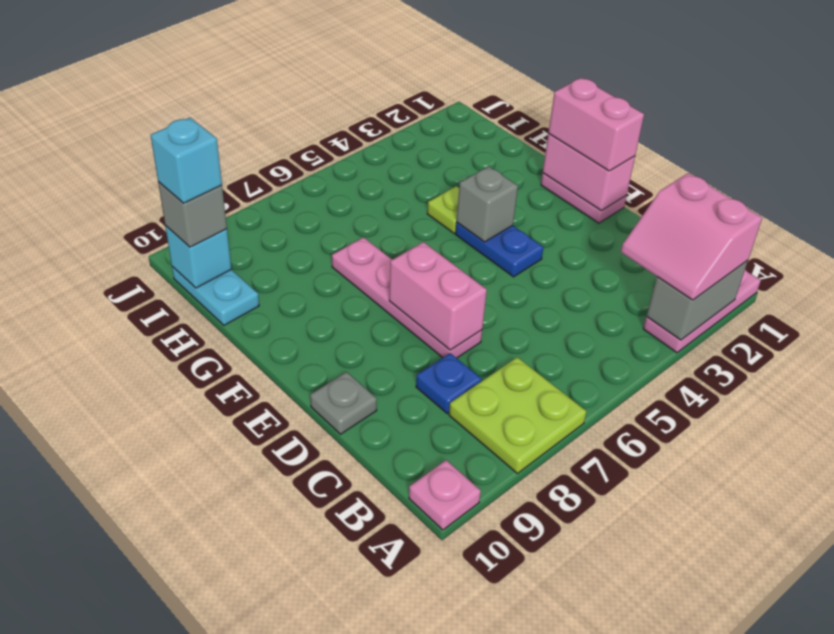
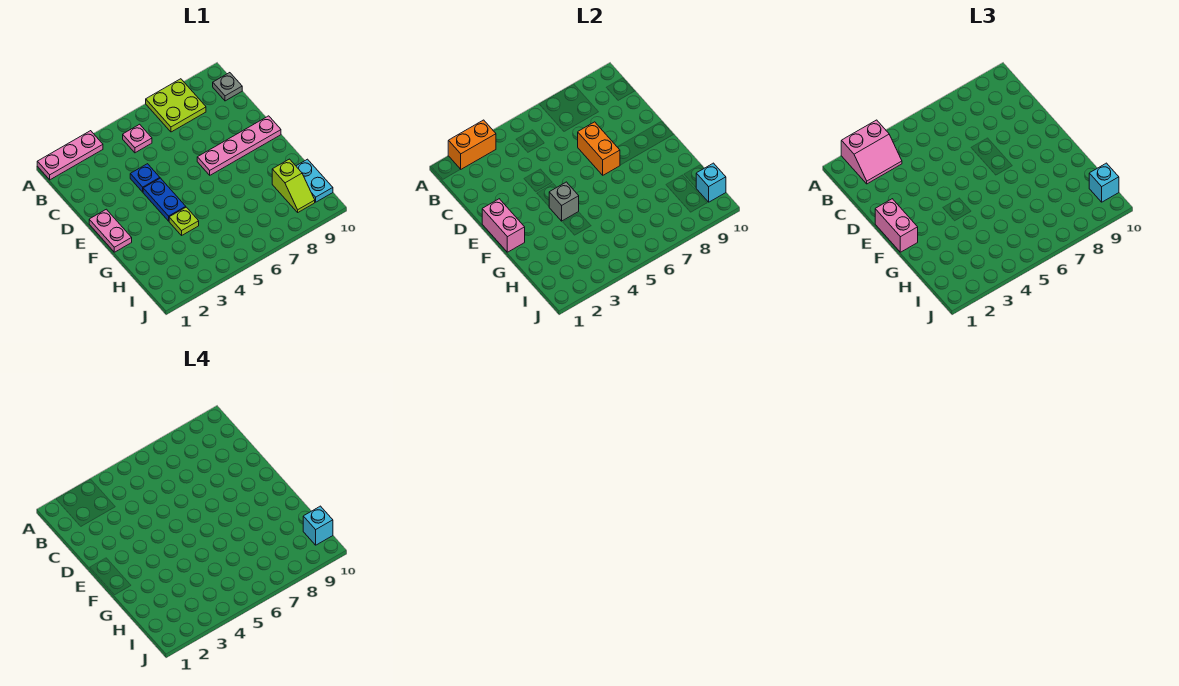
grey 1x2 brick [647,260,748,340] -> orange 1x2 brick [448,120,496,169]
pink 2x2 slope [621,173,762,300] -> pink 2x2 slope turned to [841,120,902,184]
pink 1x1 plate [409,460,481,530] -> pink 1x1 plate moved to [123,124,152,153]
blue 1x1 plate [416,353,482,414] -> blue 1x1 plate moved to [130,164,160,192]
pink 1x4 plate [332,237,482,358] -> pink 1x4 plate turned to [197,116,281,175]
pink 1x2 brick [389,242,487,350] -> orange 1x2 brick [578,122,620,175]
grey 1x1 plate [310,372,377,434] -> grey 1x1 plate moved to [213,73,242,101]
none -> lime 1x2 slope [272,159,315,212]
grey 1x1 brick [158,182,227,247] -> cyan 1x1 brick [1089,163,1119,202]

